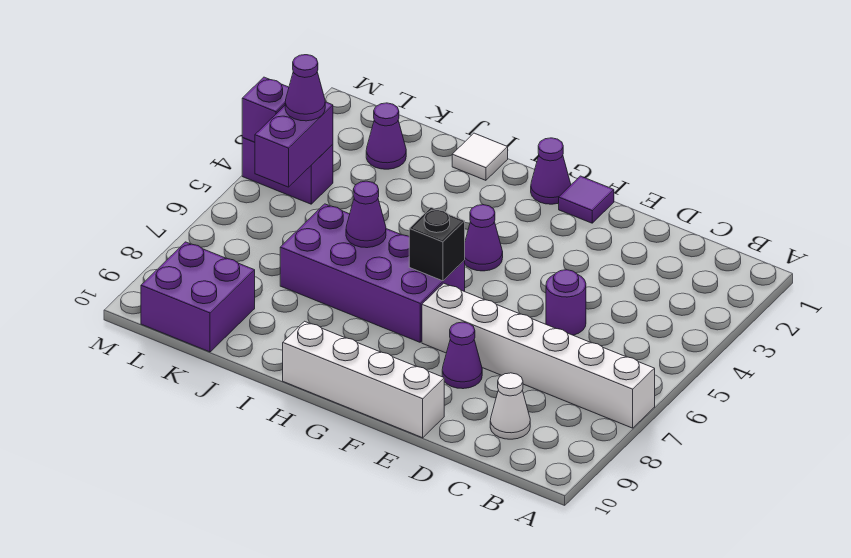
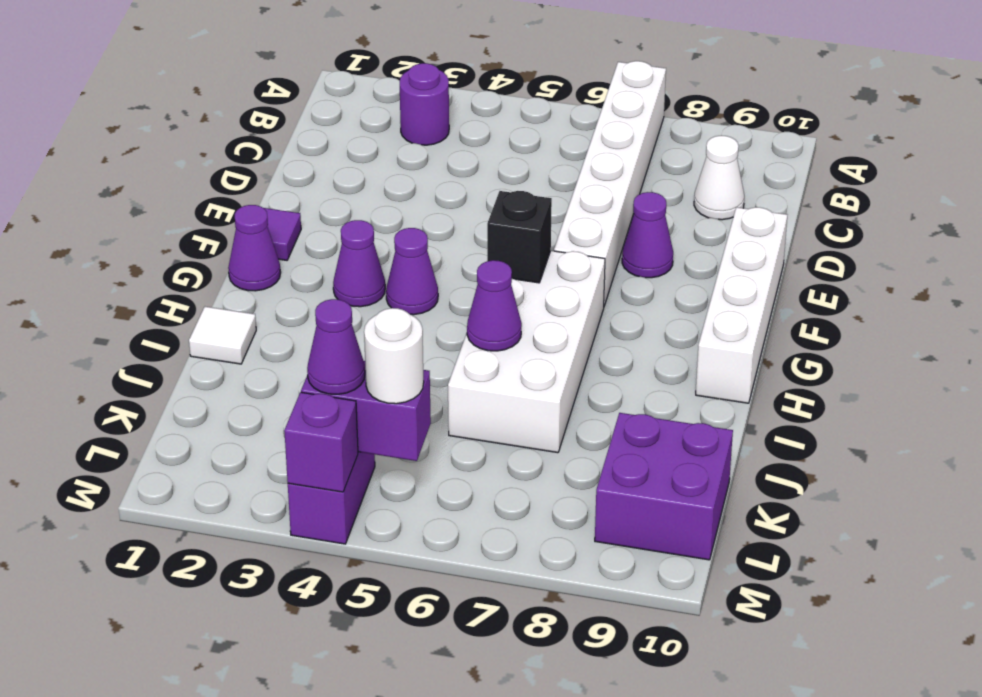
purple 1x1 round brick [546,270,586,335] -> purple 1x1 round brick moved to [400,63,449,145]
purple 2x4 brick [280,204,465,342] -> white 2x4 brick [448,251,605,453]
purple 1x1 cone [366,103,406,169] -> purple 1x1 cone moved to [333,220,385,307]
none -> white 1x1 round brick [364,308,424,404]

